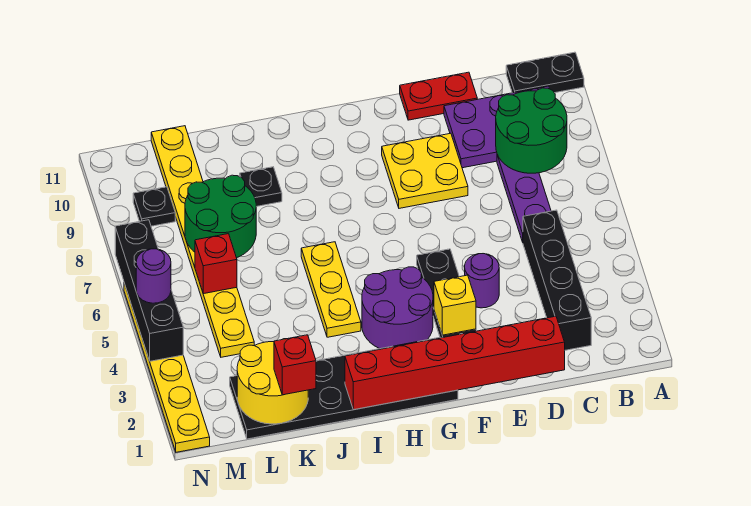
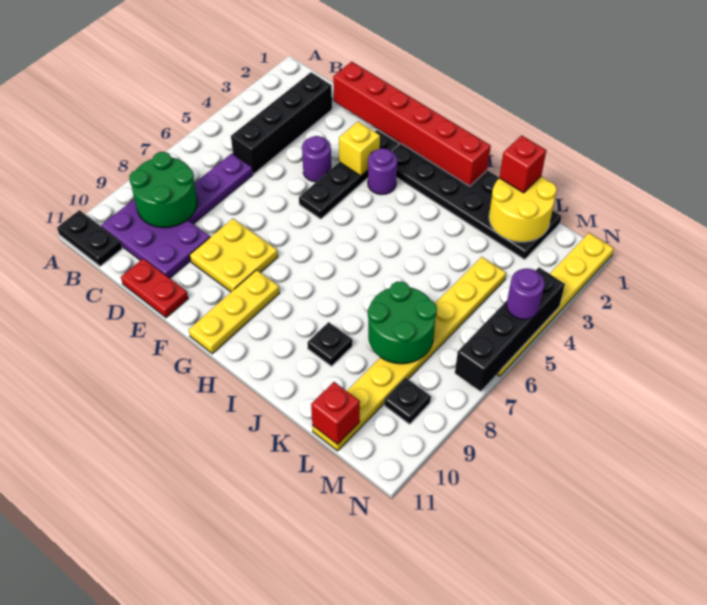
purple 2x2 round brick [362,267,433,349] -> purple 1x1 round brick [368,148,397,195]
yellow 1x3 plate [301,242,361,337] -> yellow 1x3 plate moved to [189,270,279,354]
red 1x1 brick [195,234,237,294] -> red 1x1 brick moved to [311,382,360,444]

